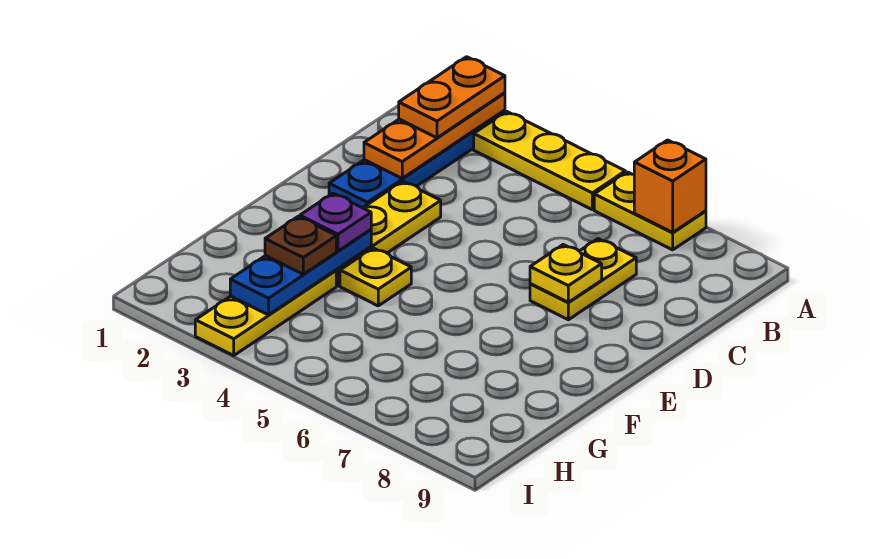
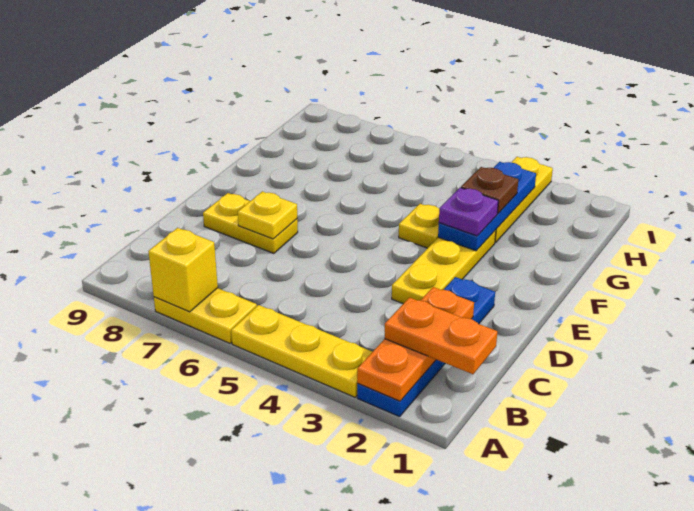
orange 1x2 plate [399,57,505,138] -> orange 1x2 plate turned to [384,298,497,374]
orange 1x1 brick [634,140,706,232] -> yellow 1x1 brick [148,228,218,312]
yellow 1x2 plate [530,239,636,320] -> yellow 1x2 plate turned to [203,193,298,253]

